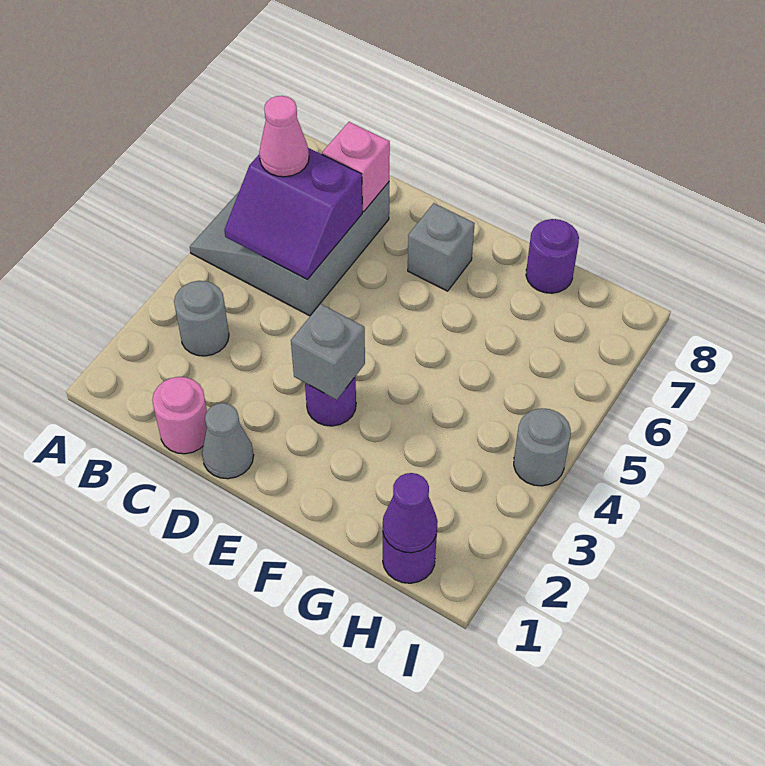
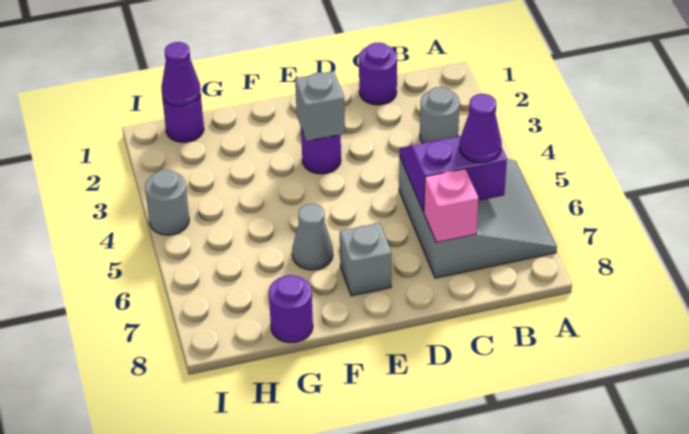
pink 1x1 cone [259,96,309,177] -> purple 1x1 cone [459,94,502,163]
pink 1x1 round brick [152,377,207,454] -> purple 1x1 round brick [359,43,397,105]
grey 1x1 cone [202,403,254,479] -> grey 1x1 cone moved to [292,204,333,270]

